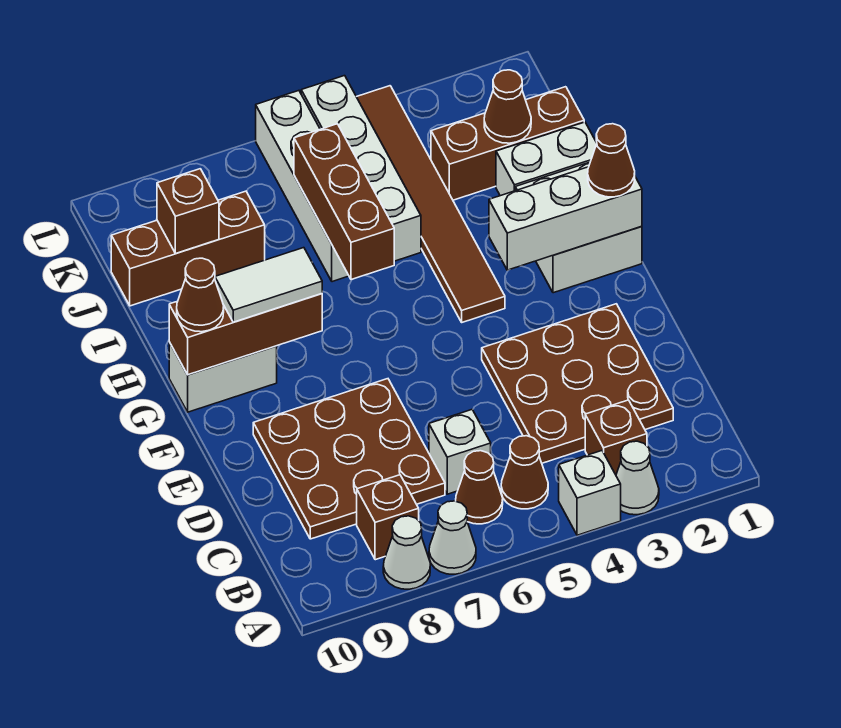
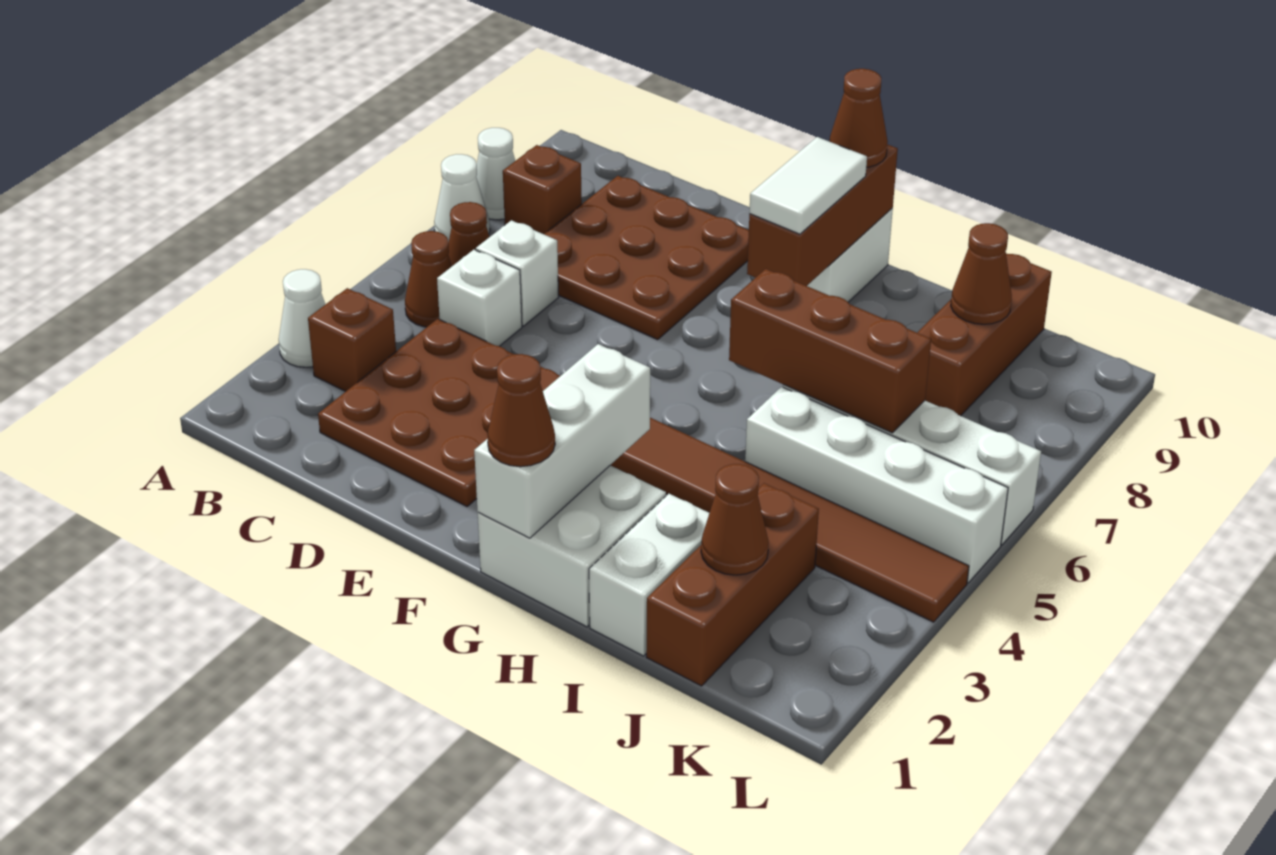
white 1x1 brick [559,451,621,535] -> white 1x1 brick moved to [437,250,522,346]
brown 1x1 brick [157,169,219,253] -> brown 1x1 cone [951,223,1012,324]

